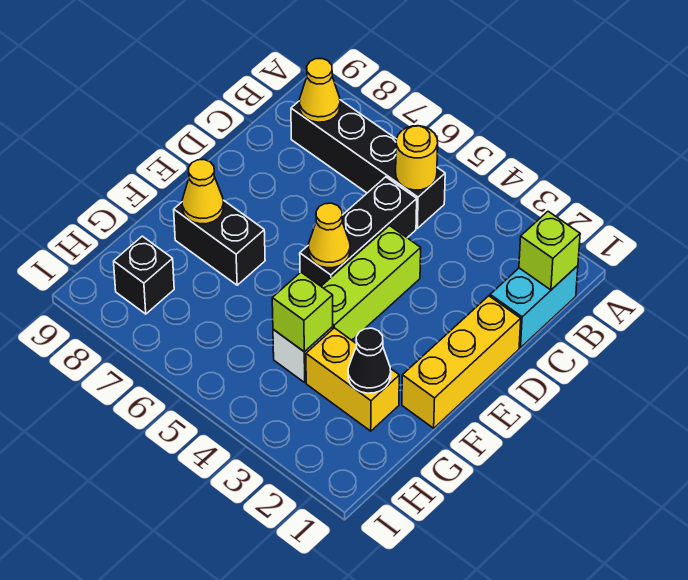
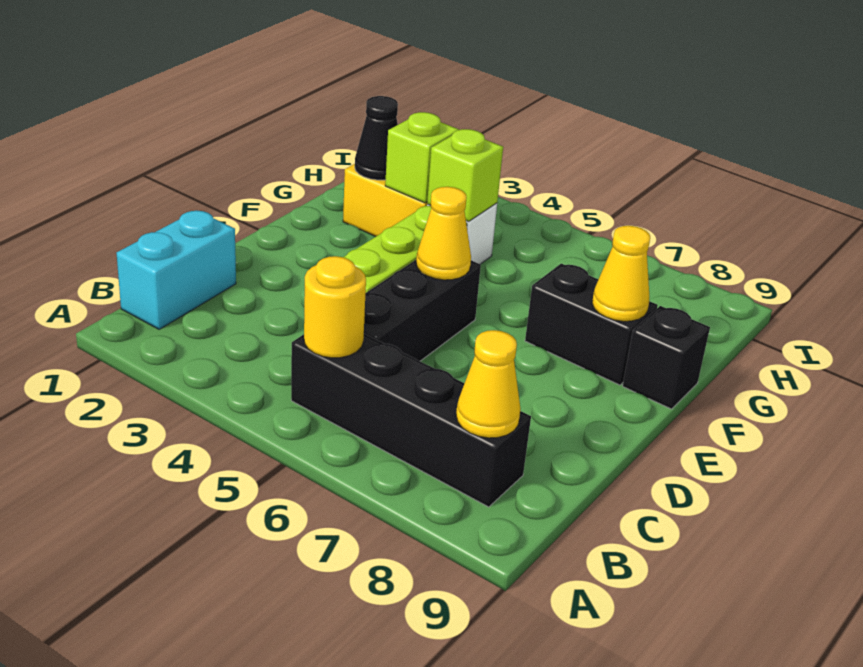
lime 1x1 brick [519,211,580,290] -> lime 1x1 brick moved to [385,112,459,203]
yellow 1x3 brick [402,296,521,428] -> none
black 1x1 brick [114,236,174,314] -> black 1x1 brick moved to [623,306,710,409]

